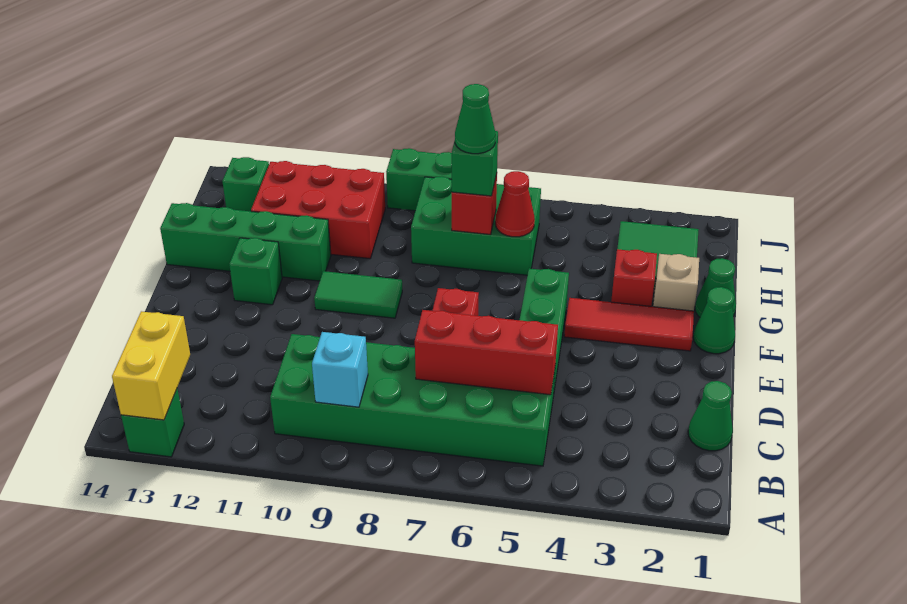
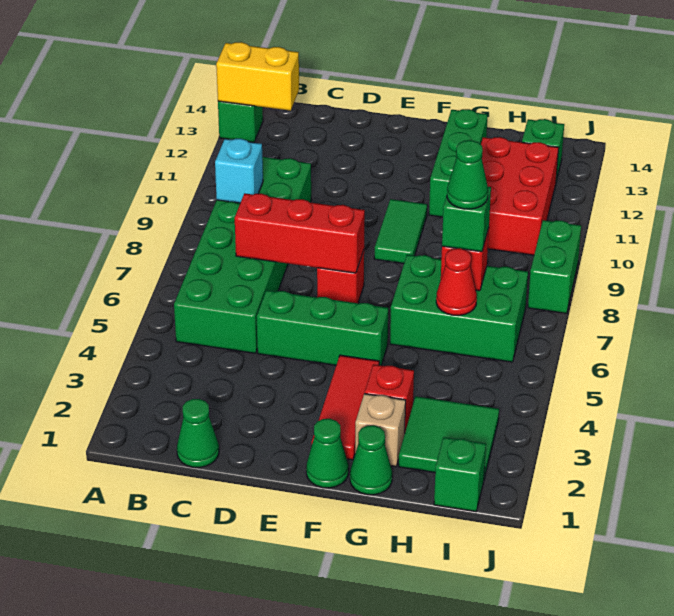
red 1x3 brick [415,310,558,395] -> red 1x3 brick turned to [235,193,365,273]
green 1x1 brick [229,238,282,305] -> green 1x1 brick moved to [434,437,486,511]
green 1x4 brick [160,203,331,281] -> green 1x3 brick [429,109,488,217]
green 2x3 brick [411,176,541,275] -> green 2x3 brick turned to [390,255,528,362]

